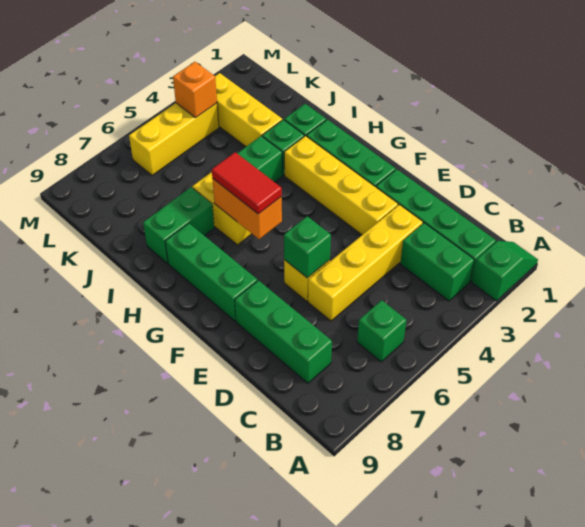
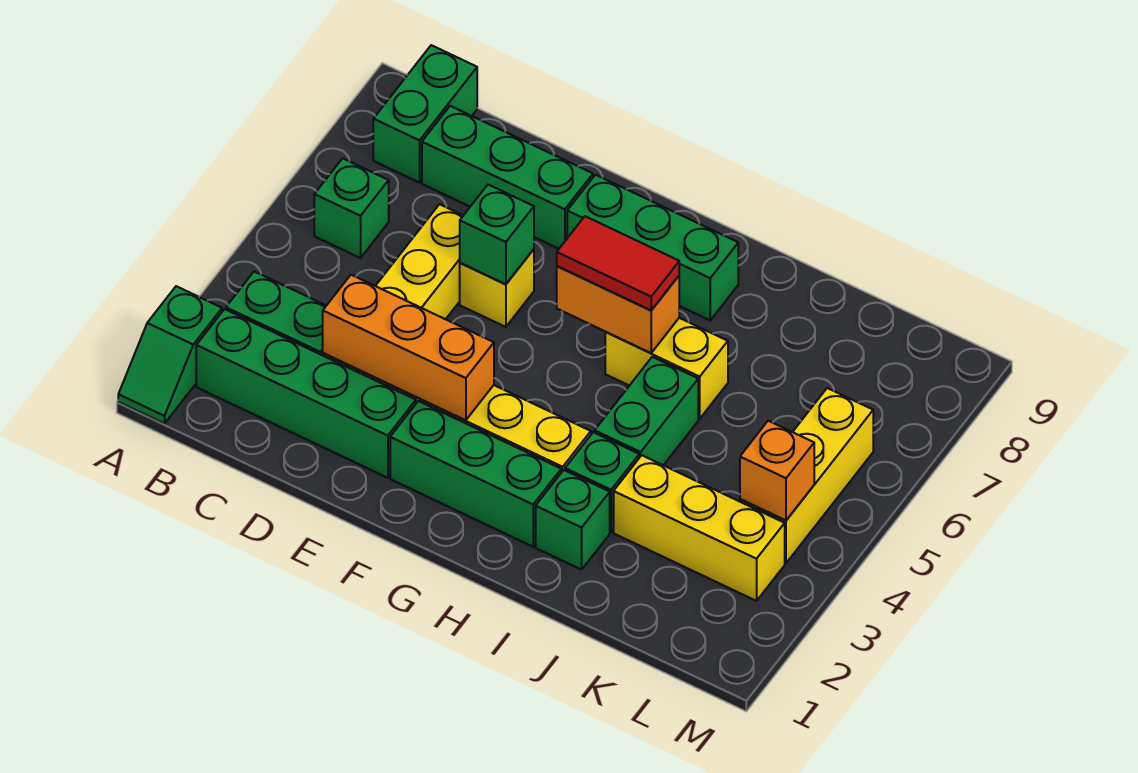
none -> orange 1x3 brick [323,275,494,421]
green 1x2 brick [143,187,214,263] -> green 1x2 brick moved to [373,45,477,183]

